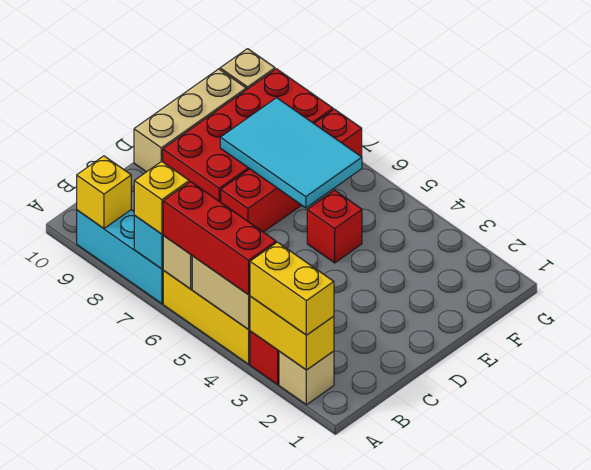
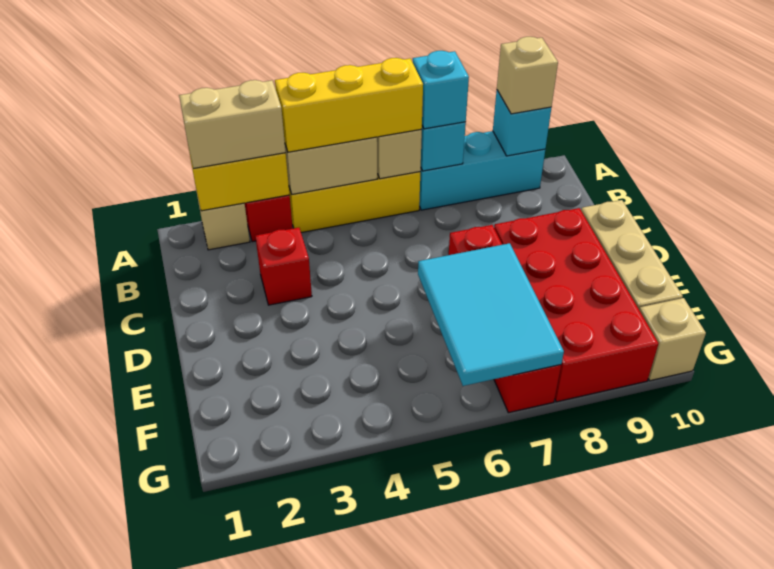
yellow 1x2 brick [250,242,334,335] -> tan 1x2 brick [179,80,286,169]
red 1x3 brick [163,182,276,295] -> yellow 1x3 brick [275,58,423,152]
yellow 1x1 brick [134,161,189,234] -> cyan 1x1 brick [413,51,469,129]
yellow 1x1 brick [77,156,131,228] -> cyan 1x1 brick [493,90,551,156]
none -> tan 1x1 brick [497,37,558,114]
red 1x1 brick [307,190,362,263] -> red 1x1 brick moved to [255,228,312,305]
cyan 2x3 tile [220,98,362,208] -> cyan 2x3 tile turned to [418,243,564,386]

